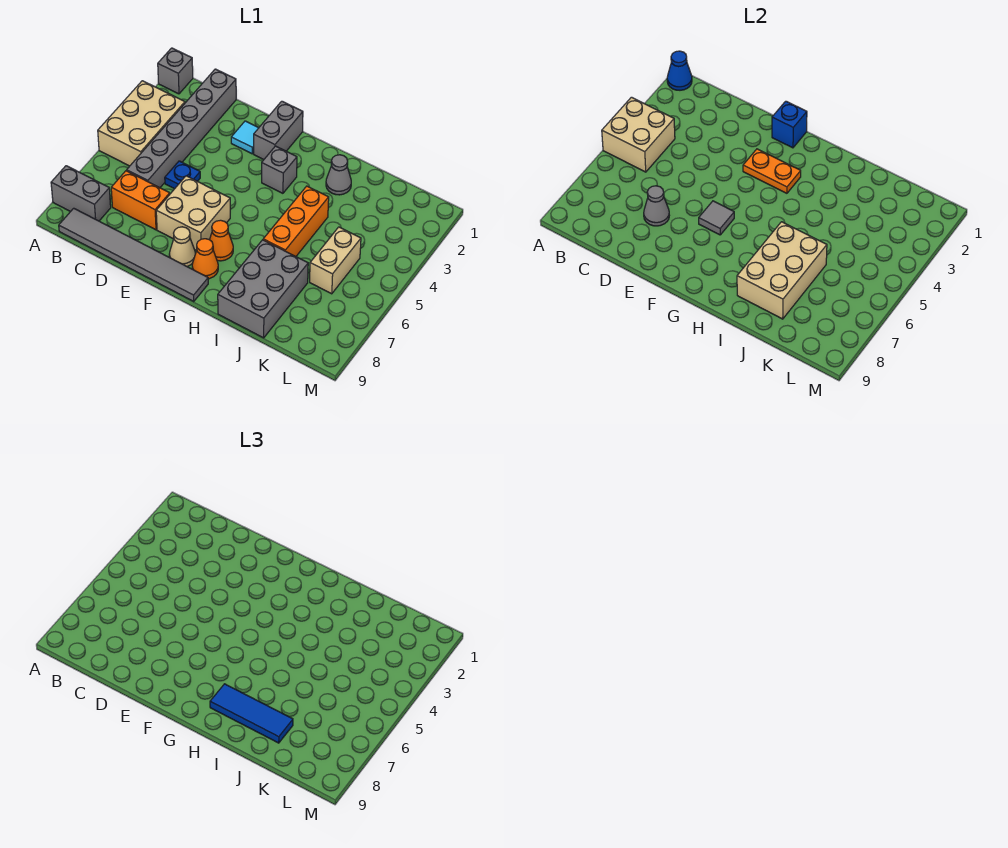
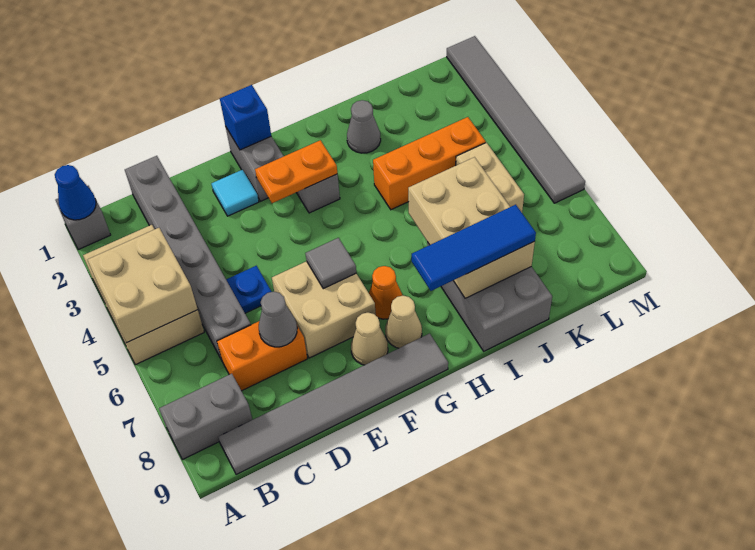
orange 1x1 cone [192,239,218,279] -> tan 1x1 cone [385,296,422,348]
orange 1x3 brick [263,186,329,256] -> orange 1x3 brick turned to [373,117,486,210]
none -> grey 1x6 tile [447,36,585,203]

